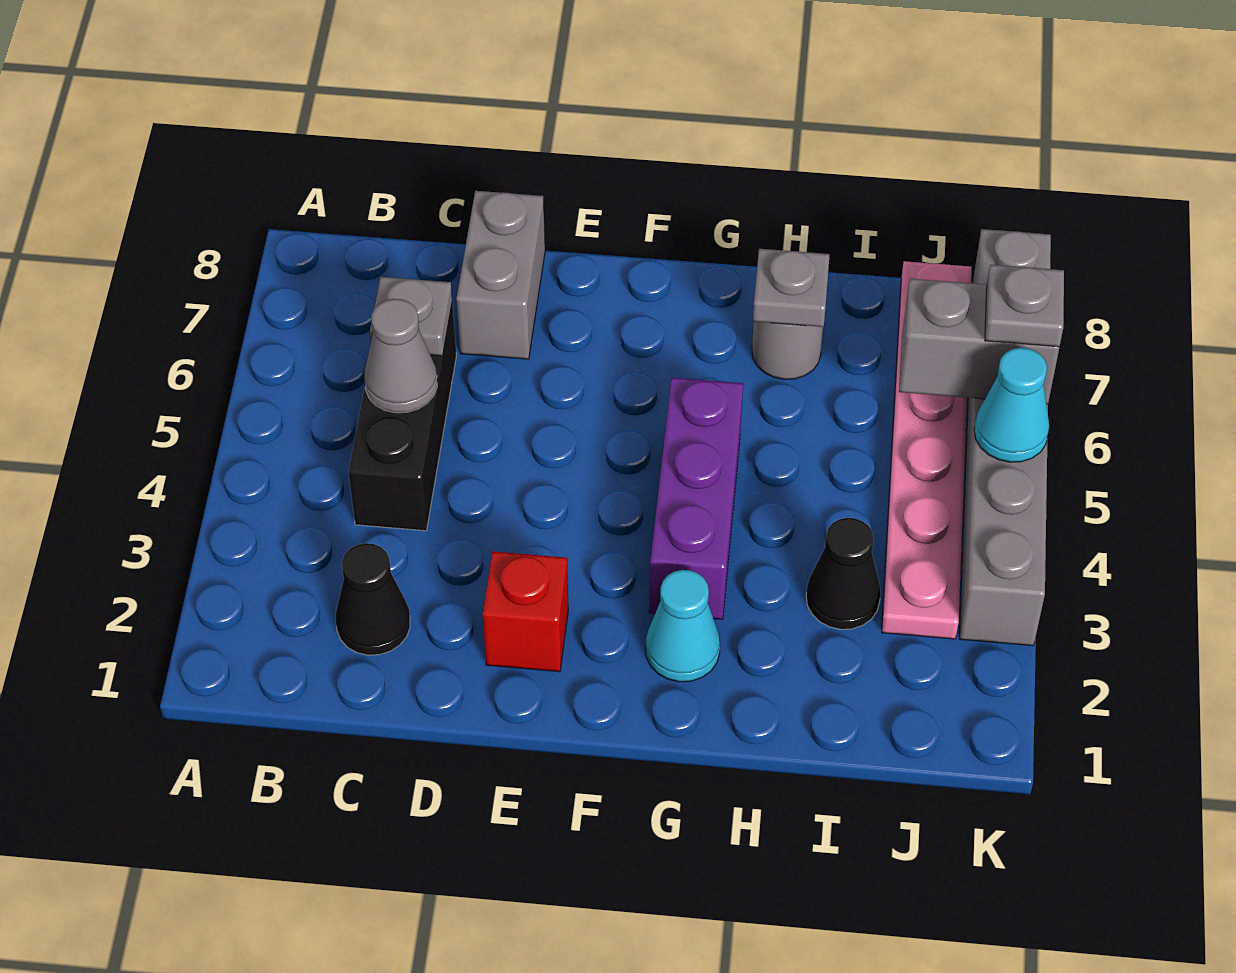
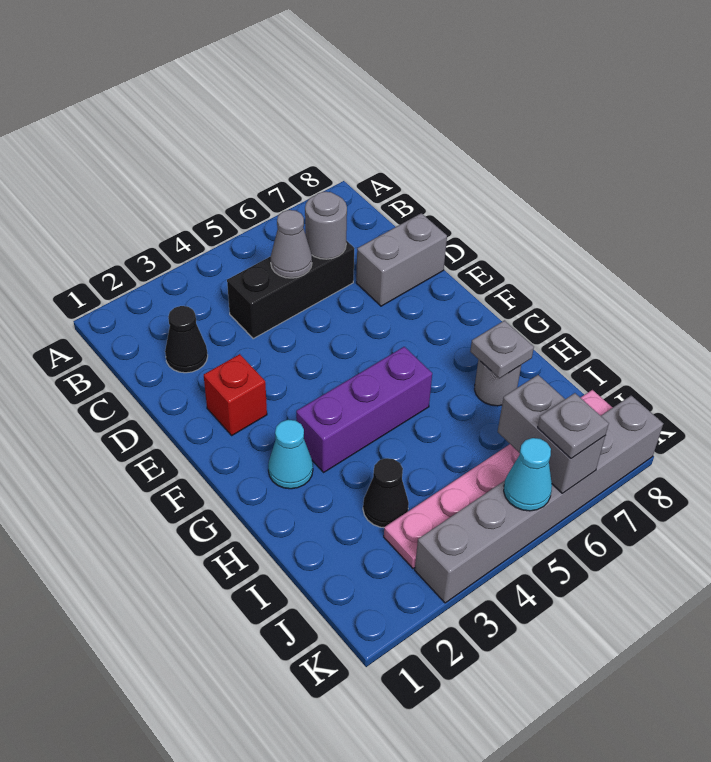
grey 1x1 plate [370,277,452,356] -> grey 1x1 round brick [305,192,347,259]

